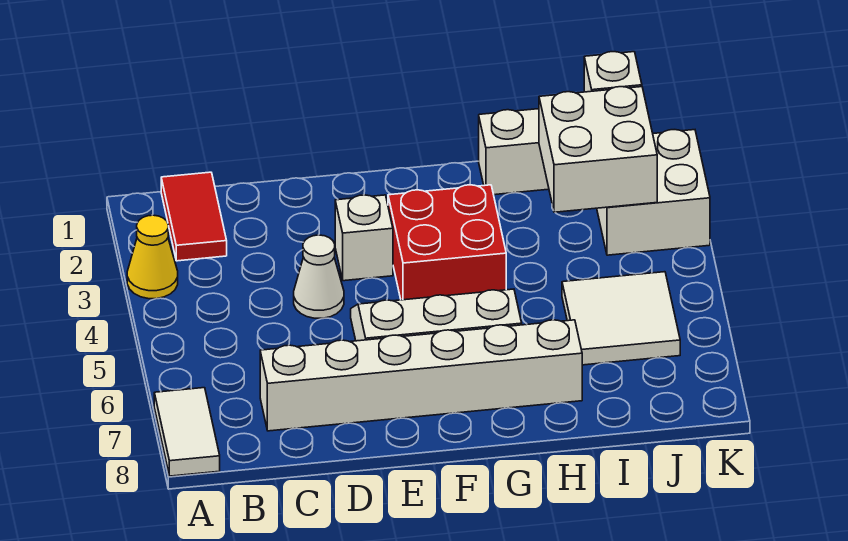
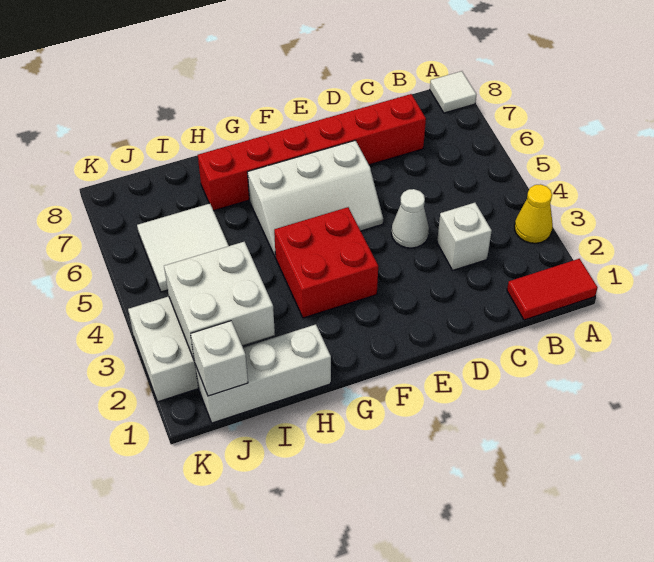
white 1x2 tile [154,388,220,476] -> white 1x1 tile [430,71,476,113]
red 1x2 tile [161,172,227,261] -> red 1x2 tile turned to [507,259,598,320]
white 1x6 brick [260,320,582,431] -> red 1x6 brick [198,94,426,211]
white 1x1 brick [335,195,393,281] -> white 1x1 brick moved to [437,203,492,270]

